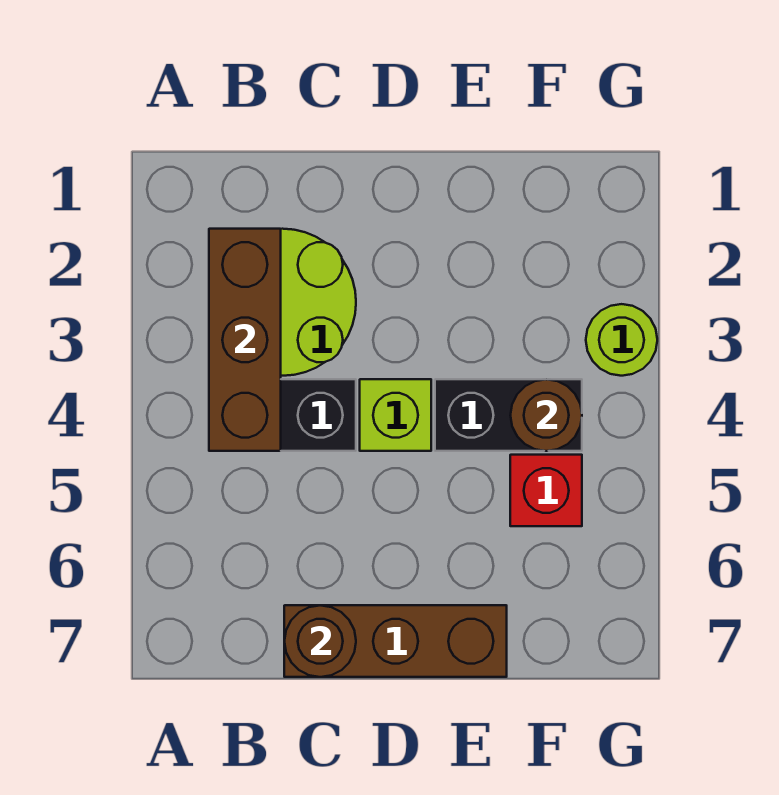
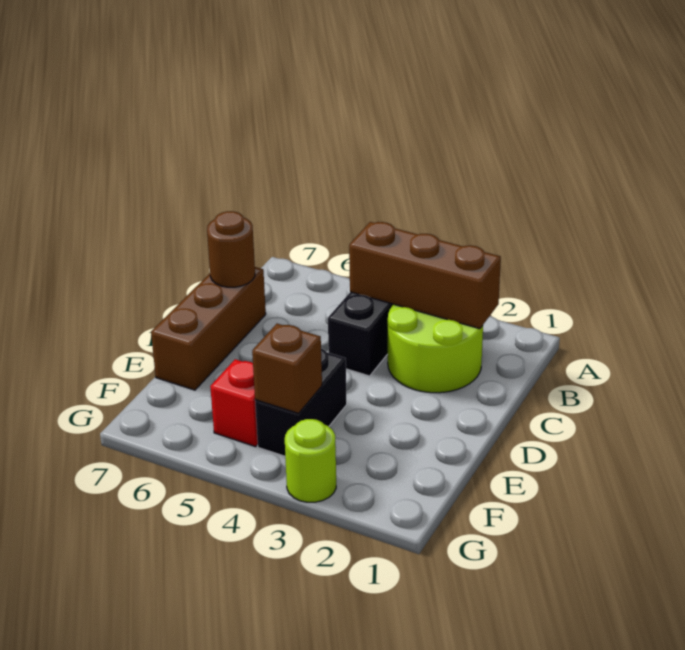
lime 1x1 brick [360,379,431,451] -> none
brown 1x1 round brick [510,379,582,451] -> brown 1x1 brick [252,324,322,413]

